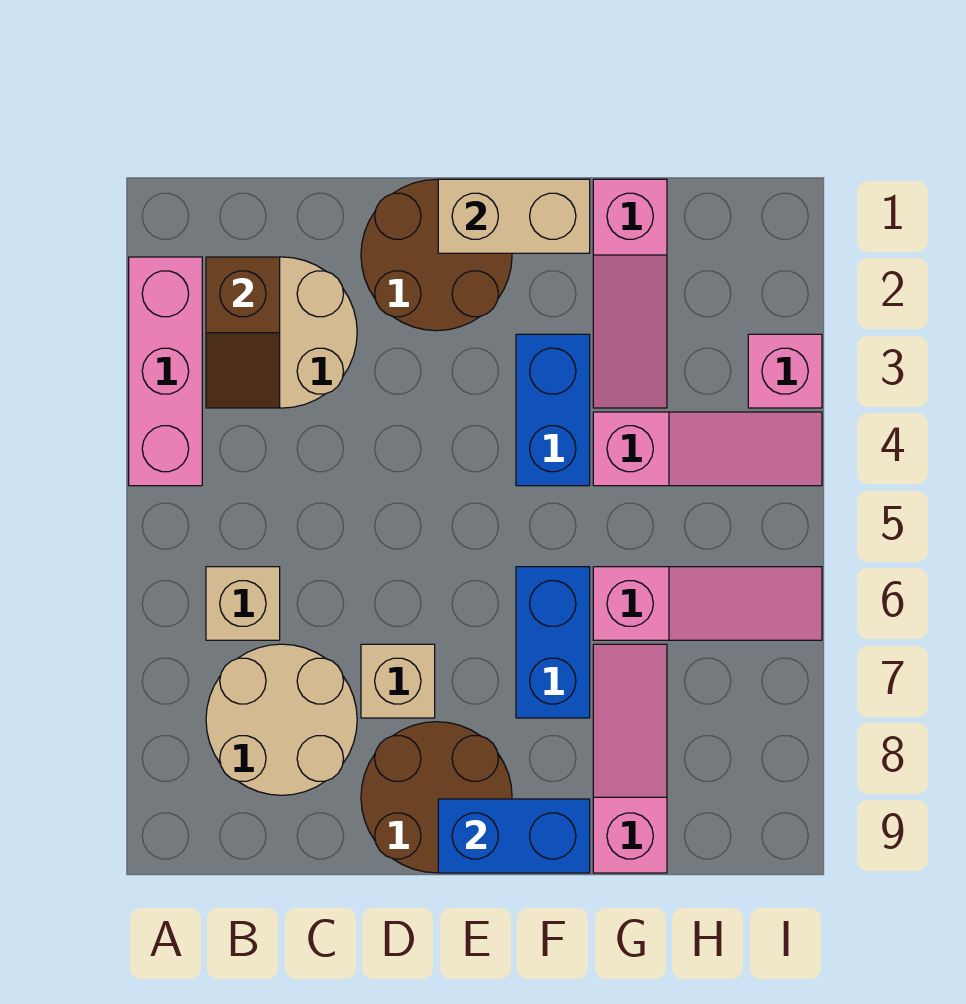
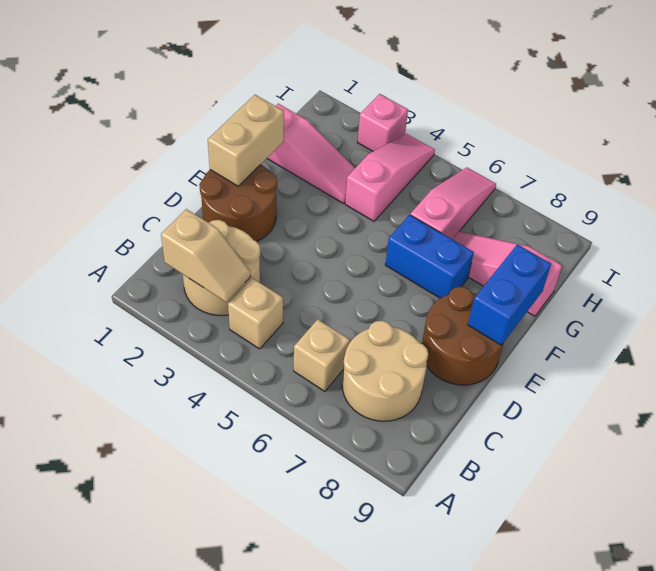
pink 1x3 brick [129,257,202,486] -> none
brown 1x2 slope [206,257,280,408] -> tan 1x2 slope [161,209,251,302]
tan 1x1 brick [361,644,435,718] -> tan 1x1 brick moved to [228,278,283,349]
blue 1x2 brick [516,334,590,486] -> none

